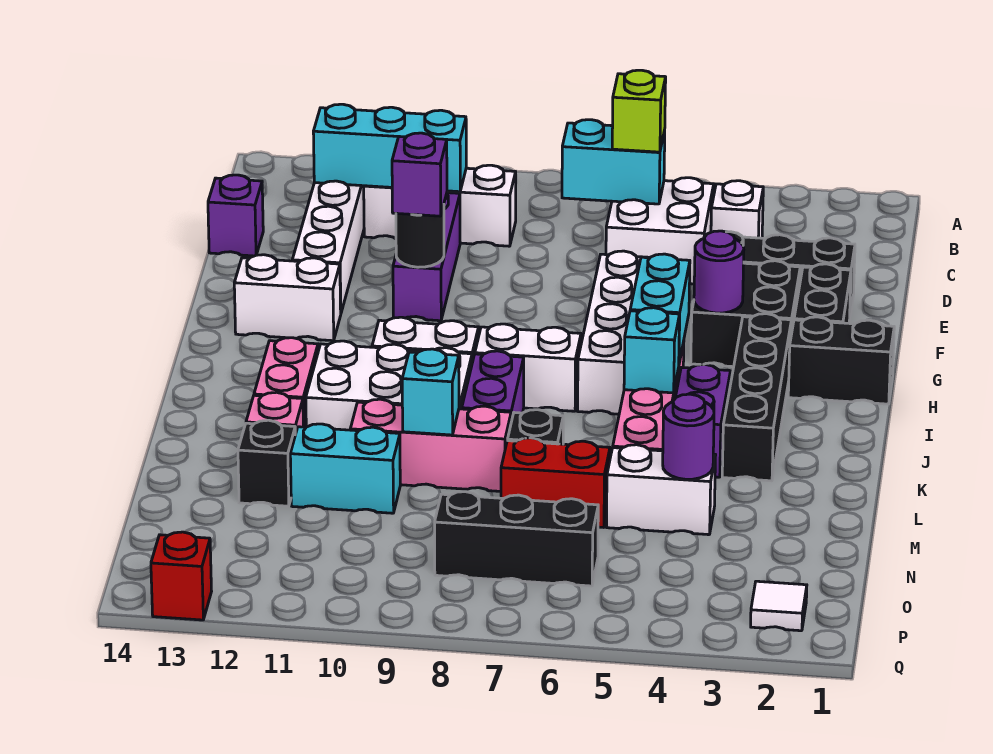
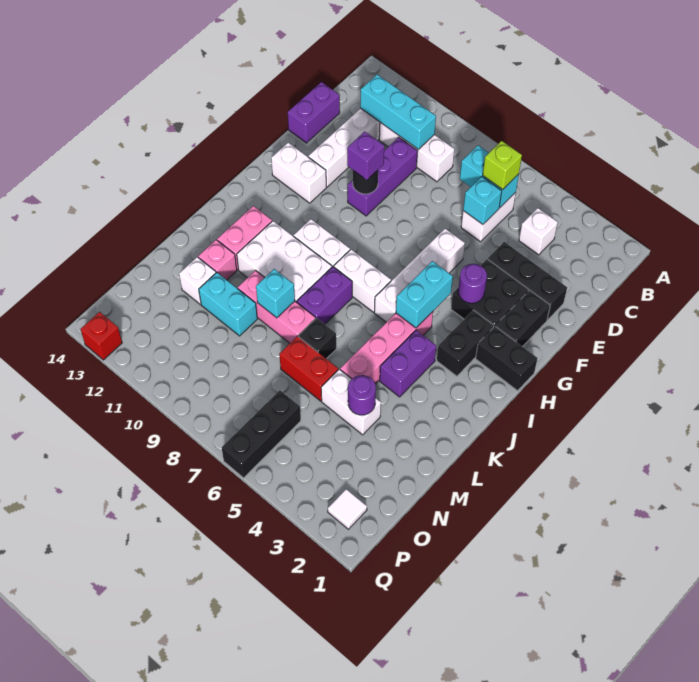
white 2x2 brick [606,178,714,284] -> white 1x2 brick [461,193,516,242]
purple 1x1 brick [208,175,263,256] -> purple 1x2 brick [288,82,340,143]
black 1x4 brick [722,314,791,481] -> black 1x2 brick [437,310,494,376]
cyan 1x1 brick [624,308,680,393] -> cyan 1x1 brick moved to [463,177,502,224]
black 1x1 brick [238,420,295,506] -> white 1x1 brick [179,257,216,304]
black 1x3 brick [435,492,598,586] -> black 1x3 brick turned to [222,390,301,478]

